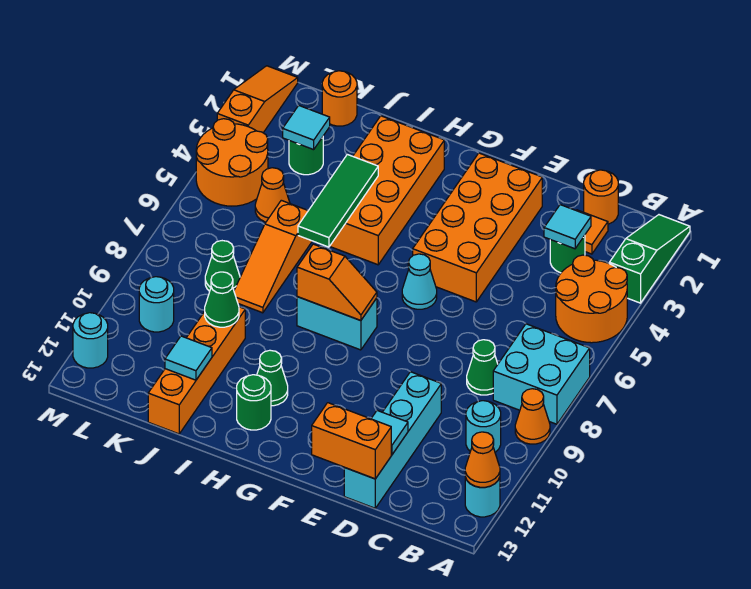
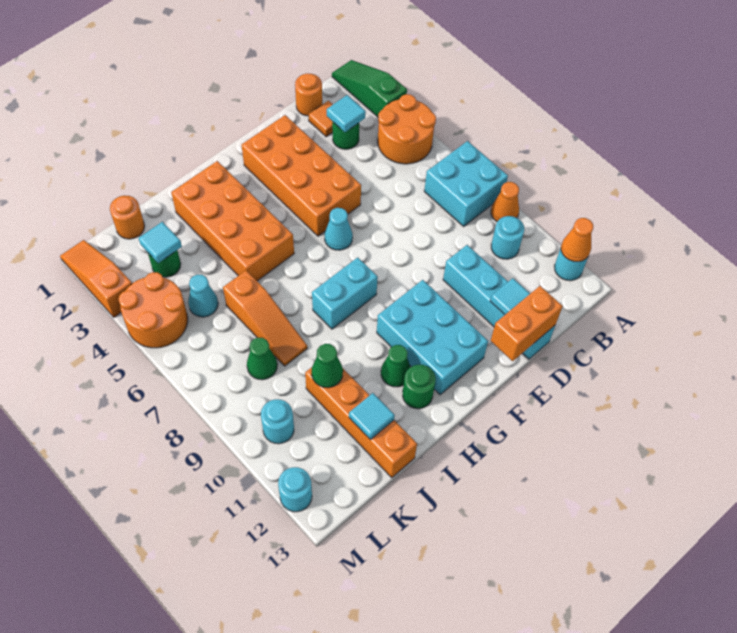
green 1x1 cone [467,340,498,395] -> none
none -> cyan 2x3 brick [377,280,488,395]
orange 1x2 slope [297,244,377,321] -> none
green 1x3 tile [298,154,378,247] -> none
orange 1x1 cone [255,168,290,222] -> cyan 1x1 cone [188,275,218,317]

